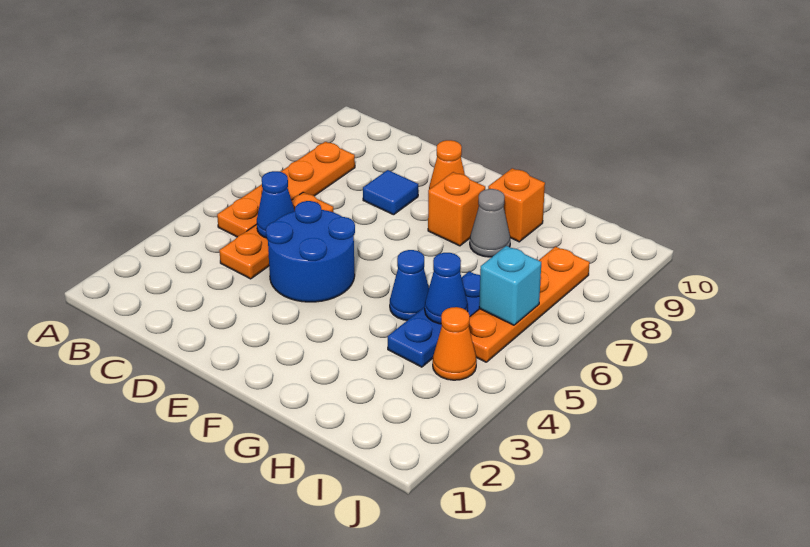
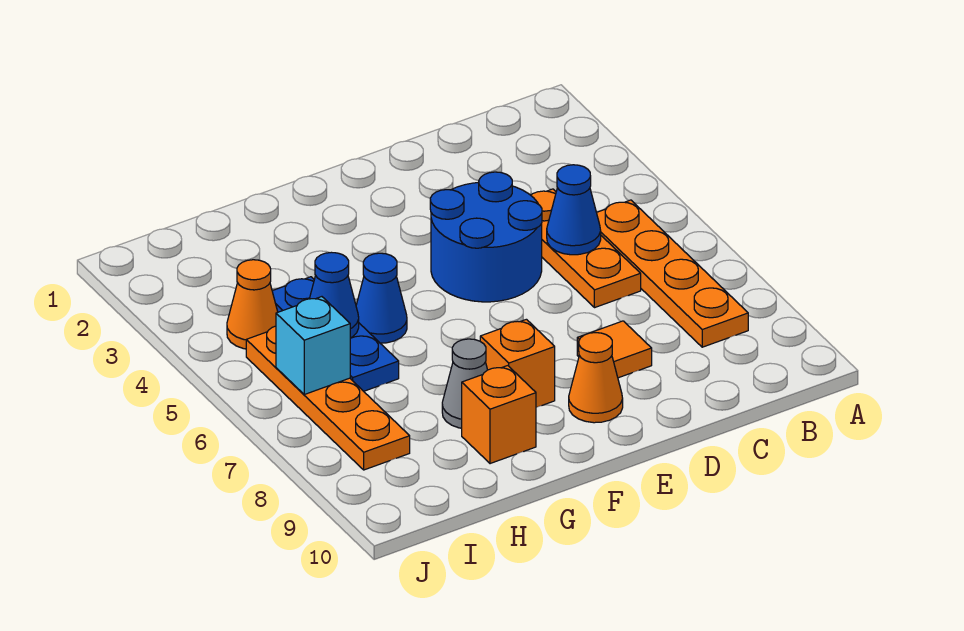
blue 1x1 tile [363,170,418,215] -> orange 1x1 tile [577,321,652,378]

